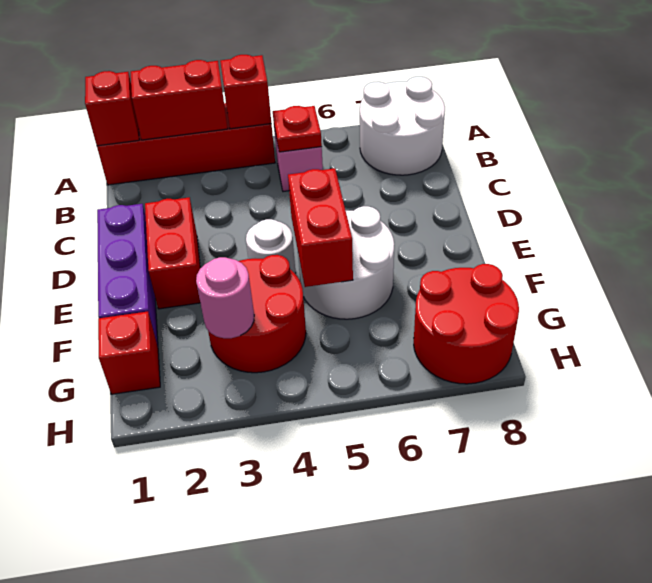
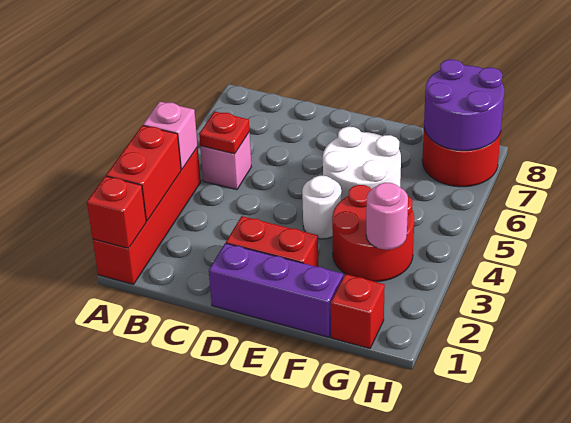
red 1x1 brick [220,55,271,129] -> pink 1x1 brick [143,102,198,170]
white 2x2 round brick [360,77,445,175] -> none
red 1x2 brick [288,168,353,287] -> none
none -> purple 2x2 round brick [424,60,504,151]

